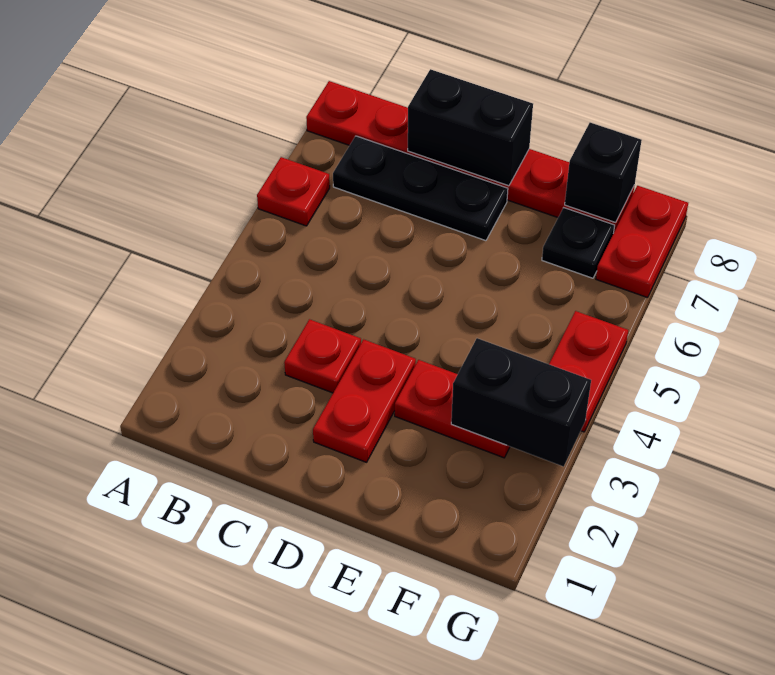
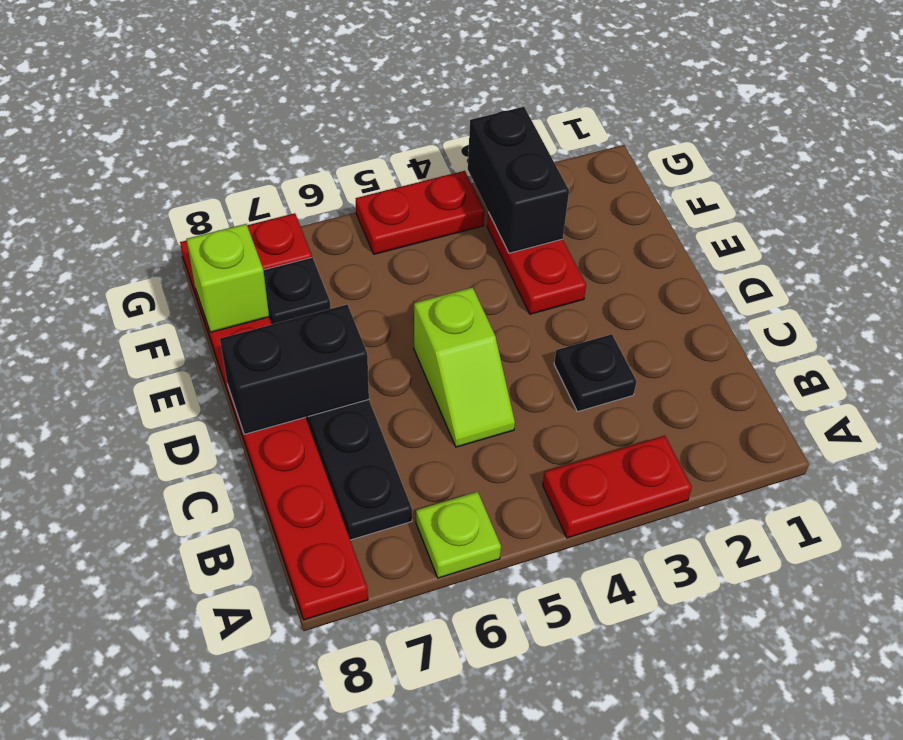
red 1x1 plate [257,157,330,226] -> lime 1x1 plate [416,492,501,578]
red 1x1 plate [284,319,361,393] -> black 1x1 plate [554,334,637,412]
none -> lime 1x2 slope [414,287,515,447]
black 1x2 brick [408,69,533,186] -> black 1x2 brick turned to [220,305,369,434]
red 1x2 plate [313,339,416,462] -> red 1x2 plate moved to [543,436,692,538]
black 1x1 brick [565,123,642,222] -> lime 1x1 brick [186,224,269,332]

